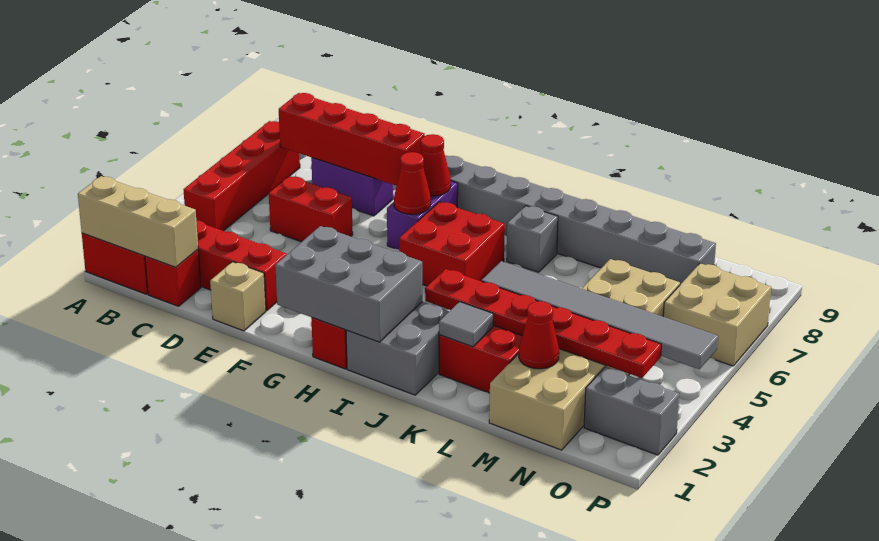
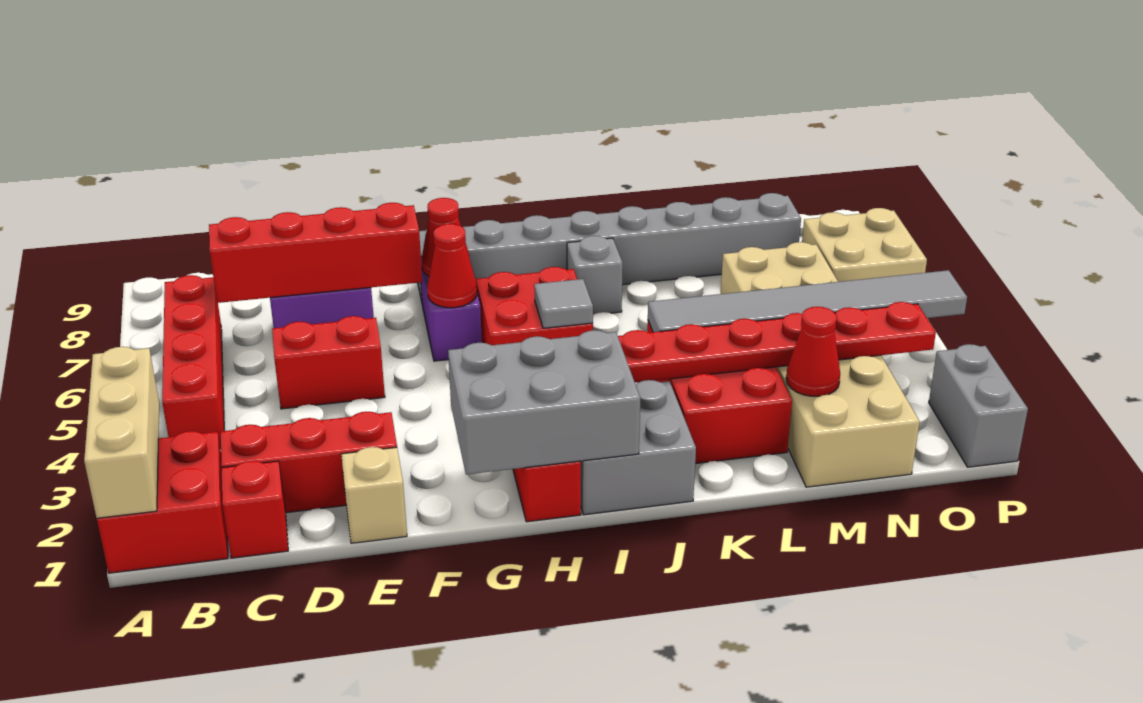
tan 1x3 brick [78,176,198,267] -> tan 1x3 brick turned to [84,347,159,518]
grey 1x1 tile [439,302,493,347] -> grey 1x1 tile moved to [534,279,593,328]
grey 1x2 brick [584,367,679,455] -> grey 1x2 brick turned to [929,344,1028,467]

